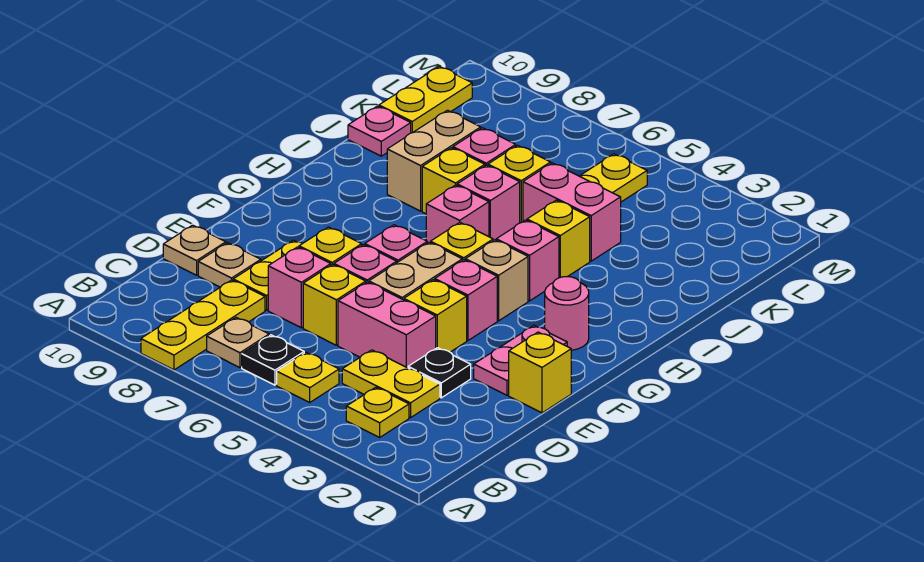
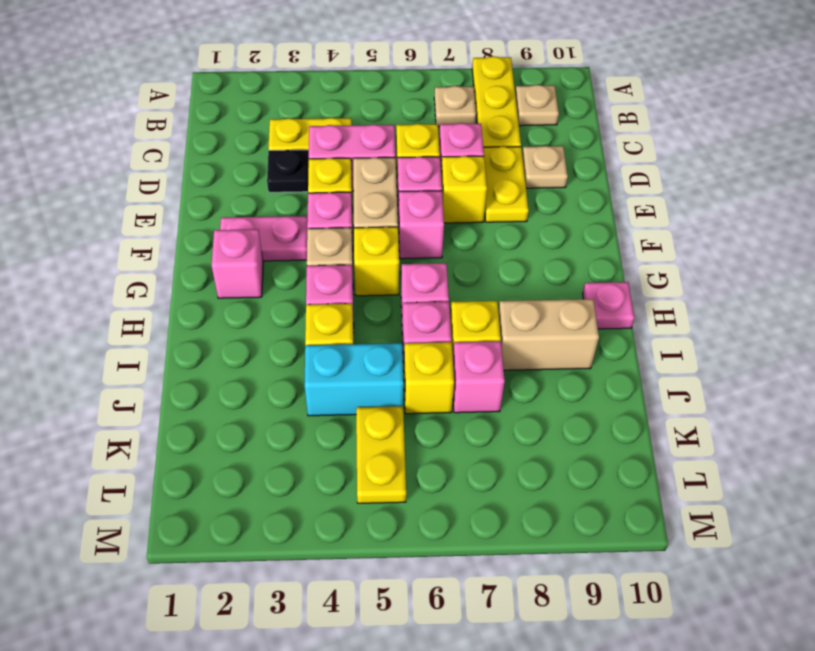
yellow 1x1 plate [346,387,409,437] -> none
yellow 1x1 plate [277,352,339,402] -> none
black 1x1 plate [242,335,304,385] -> none
tan 1x1 plate [163,225,226,275] -> tan 1x1 plate moved to [515,85,559,126]
yellow 1x1 brick [509,332,571,413] -> none
pink 1x2 plate [474,326,567,395] -> pink 1x2 plate turned to [220,216,308,261]
pink 1x1 round brick [545,277,589,350] -> pink 1x1 brick [212,229,263,298]
tan 1x2 brick [387,110,481,211] -> tan 1x2 brick turned to [498,299,599,370]
pink 1x2 brick [523,163,621,261] -> cyan 1x2 brick [305,343,404,416]
pink 1x1 plate [348,106,411,156] -> pink 1x1 plate moved to [583,282,634,329]
yellow 1x2 plate [379,66,472,133] -> none

